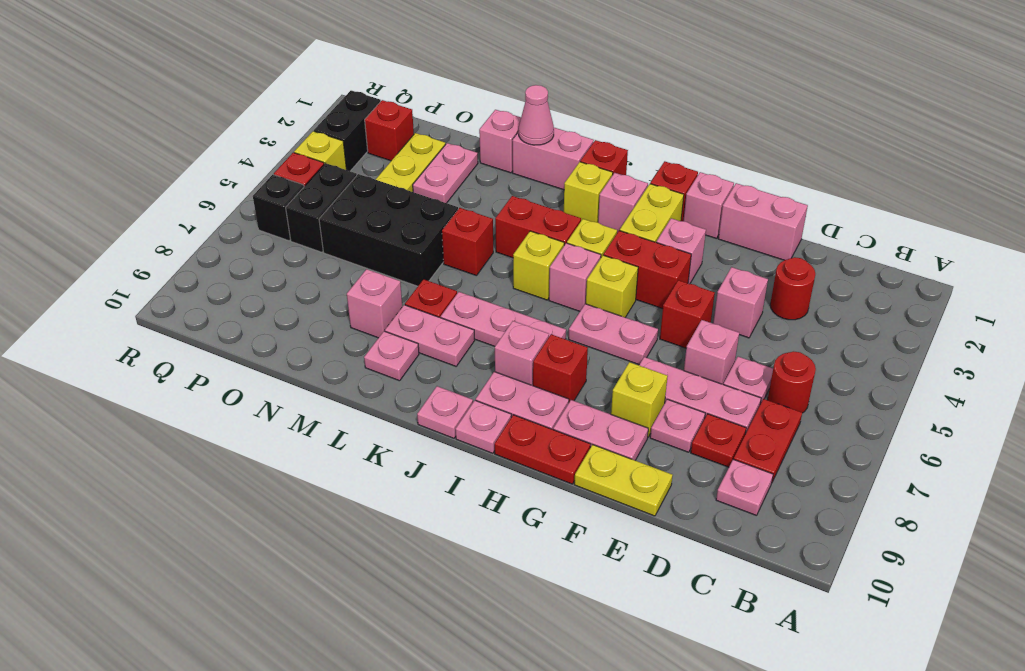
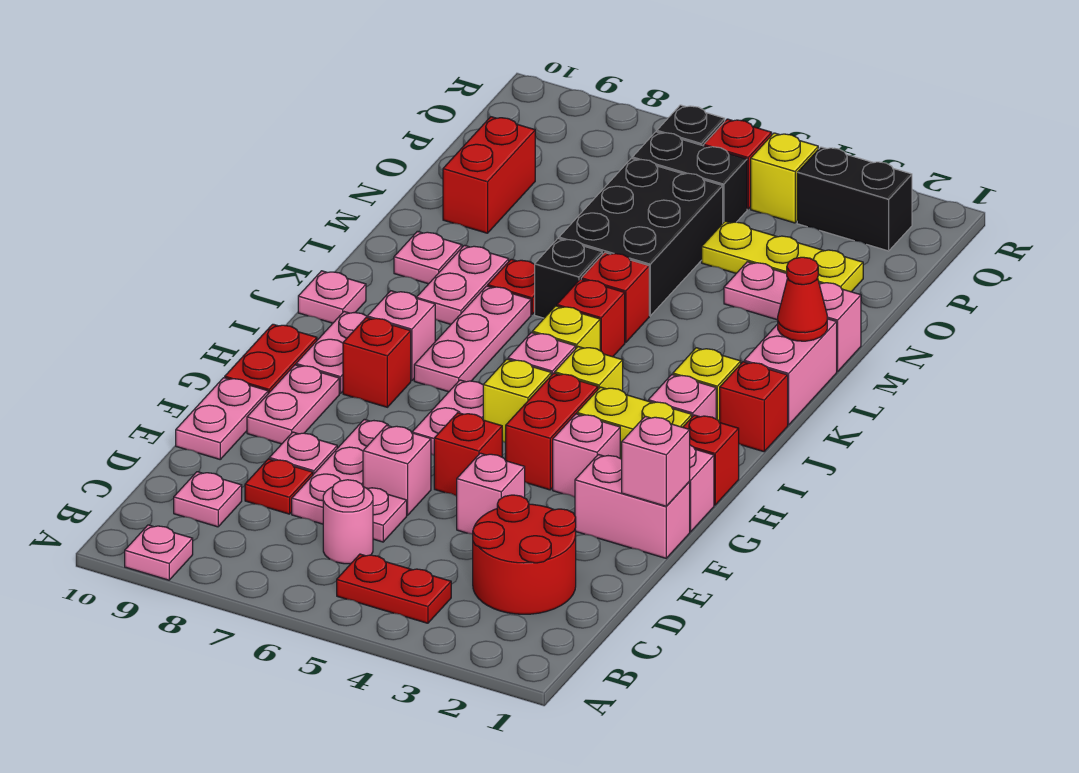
red 1x1 round brick [768,351,816,413] -> pink 1x1 round brick [323,480,373,564]
red 1x2 plate [734,399,802,482] -> red 1x2 plate moved to [337,554,451,623]
red 1x1 round brick [770,257,815,320] -> red 2x2 round brick [473,495,576,614]
pink 1x2 brick [718,183,808,260] -> pink 1x2 brick turned to [575,454,690,558]
yellow 1x2 plate [574,445,673,516] -> pink 1x2 plate [176,378,268,459]
yellow 1x1 brick [611,362,668,437] -> none
pink 1x1 plate [456,400,511,453] -> pink 1x1 plate moved to [125,525,193,580]
red 1x2 brick [495,196,581,258] -> red 1x2 brick moved to [443,117,535,233]
pink 1x1 cone [519,85,554,145] -> red 1x1 cone [778,257,827,341]
none -> black 1x1 brick [535,239,602,318]
pink 1x1 brick [347,269,402,338] -> pink 1x1 brick moved to [622,416,690,506]
red 1x1 brick [365,100,414,161] -> red 1x1 brick moved to [557,279,625,357]

